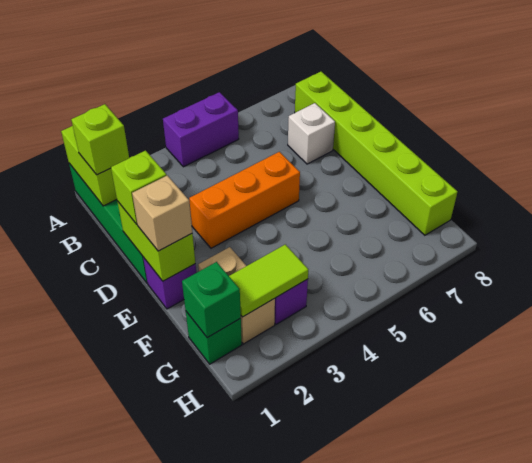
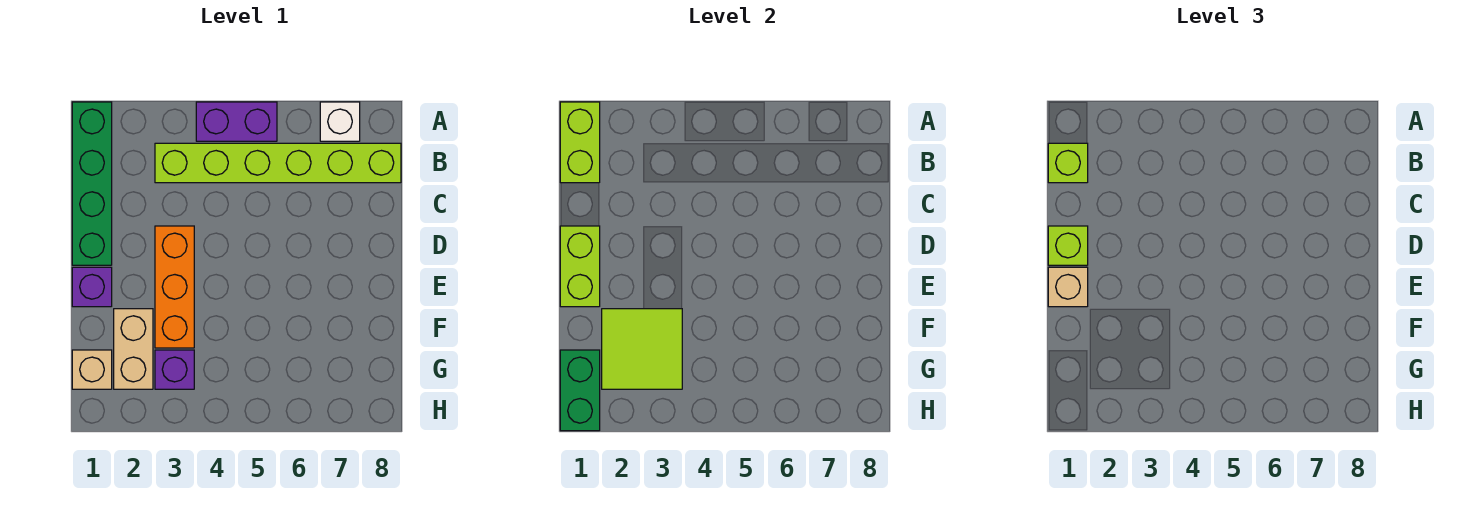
lime 1x6 brick [295,72,457,235] -> lime 1x6 brick turned to [155,143,401,183]
white 1x1 brick [288,103,335,164] -> white 1x1 brick moved to [320,102,360,141]
orange 1x3 brick [189,152,300,248] -> orange 1x3 brick turned to [155,226,194,348]
green 1x1 brick [186,312,242,364] -> tan 1x1 brick [72,350,112,389]
green 1x1 brick [182,262,241,338] -> green 1x2 brick [560,350,600,431]
lime 1x2 tile [229,244,308,317] -> lime 2x2 tile [602,309,682,389]

